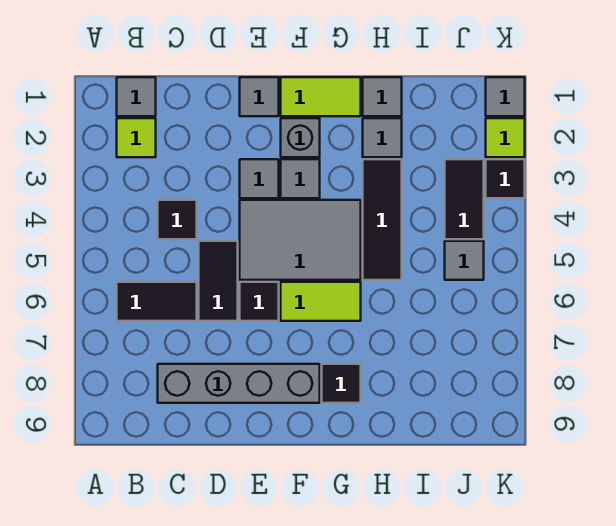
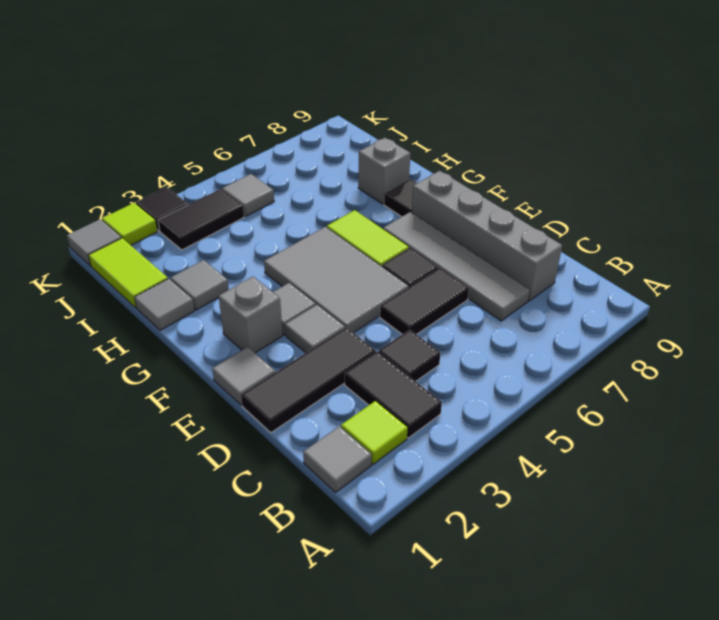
black 1x2 tile [117,282,197,321] -> black 1x2 tile moved to [345,352,442,438]
none -> grey 1x4 tile [383,212,530,321]
lime 1x2 tile [281,77,361,116] -> lime 1x2 tile moved to [88,238,168,308]
black 1x3 tile [363,159,402,280] -> black 1x3 tile moved to [241,327,376,433]
none -> grey 1x1 brick [358,138,411,204]

